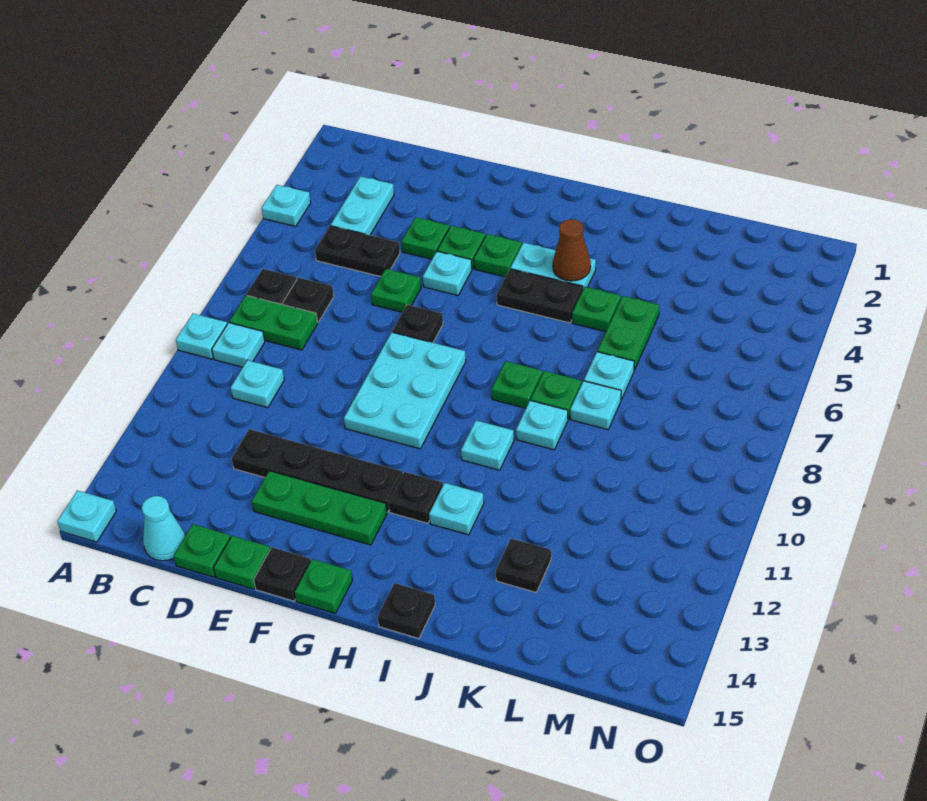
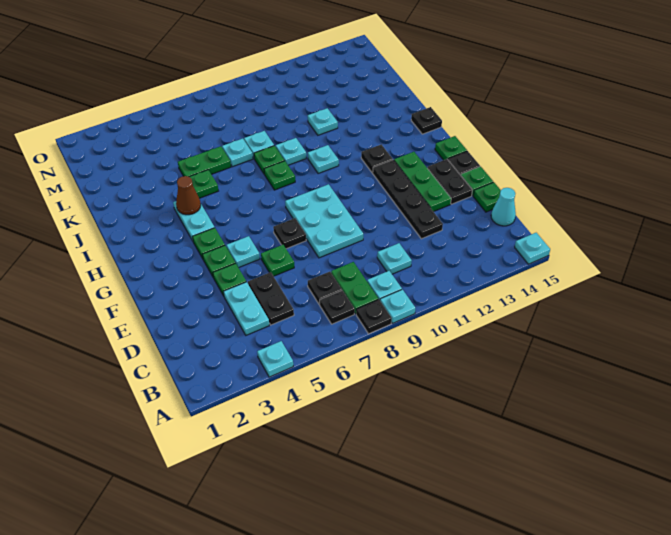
cyan 1x2 plate [331,176,394,235] -> cyan 1x2 plate turned to [224,282,269,335]
cyan 2x3 plate [344,332,466,449] -> cyan 2x3 plate turned to [285,184,363,258]
black 1x2 plate [497,269,583,323] -> black 1x2 plate moved to [427,159,472,204]
cyan 1x1 plate [429,483,484,535] -> cyan 1x1 plate moved to [308,108,338,135]
black 1x1 plate [496,539,551,592] -> black 1x1 plate moved to [356,299,392,334]

